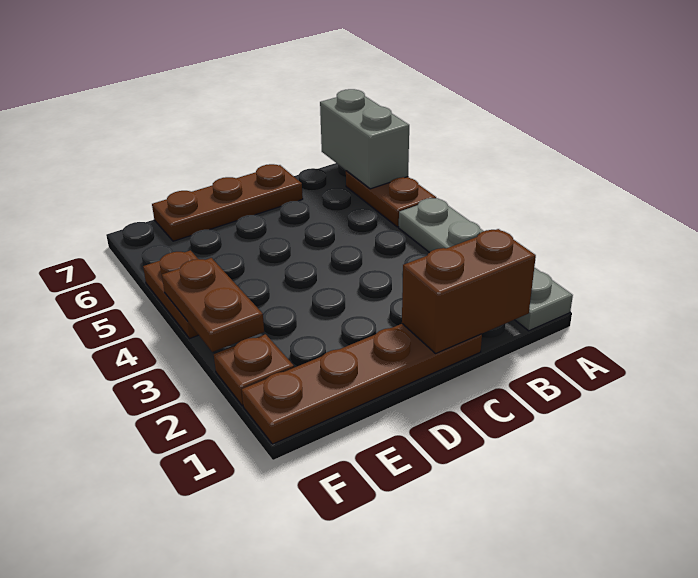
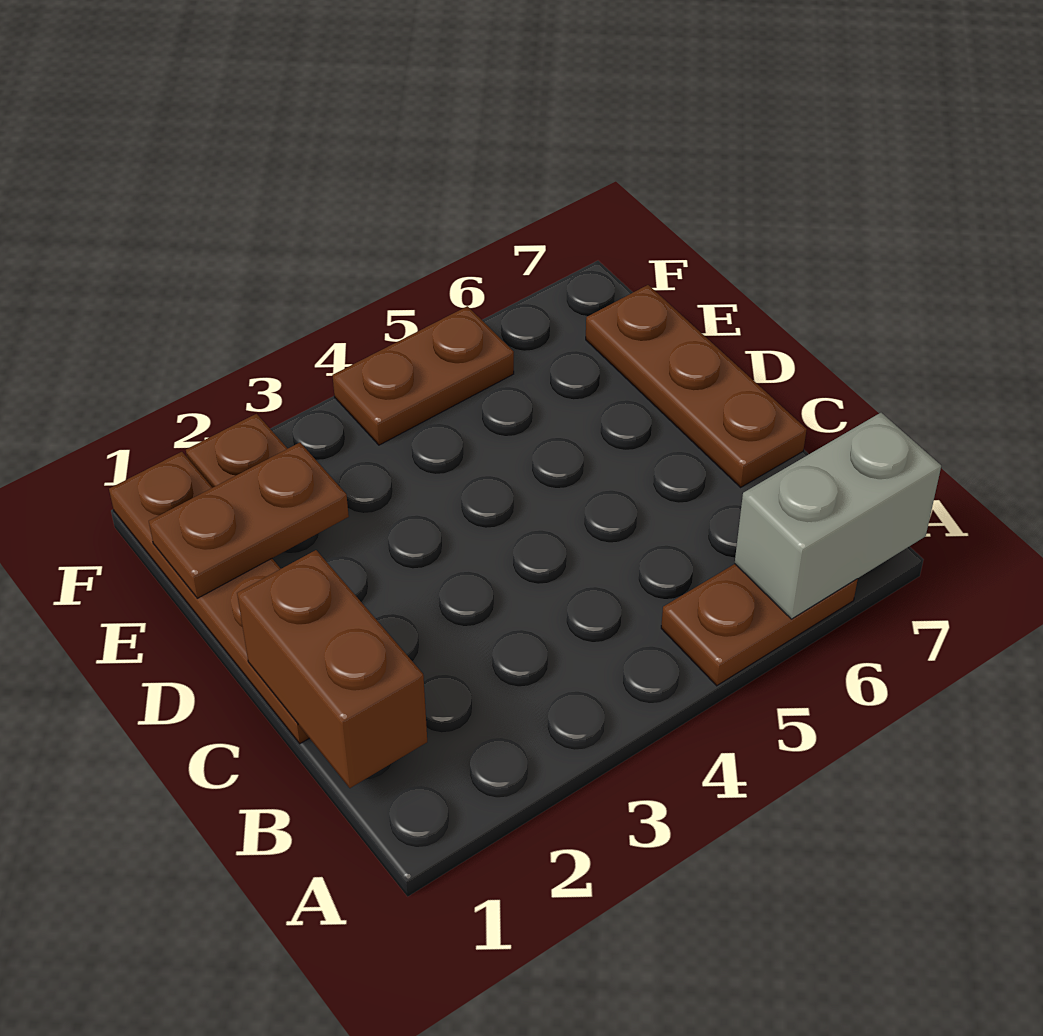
grey 1x4 plate [399,198,573,331] -> none
brown 1x2 plate [162,258,264,352] -> brown 1x2 plate moved to [149,443,349,598]

